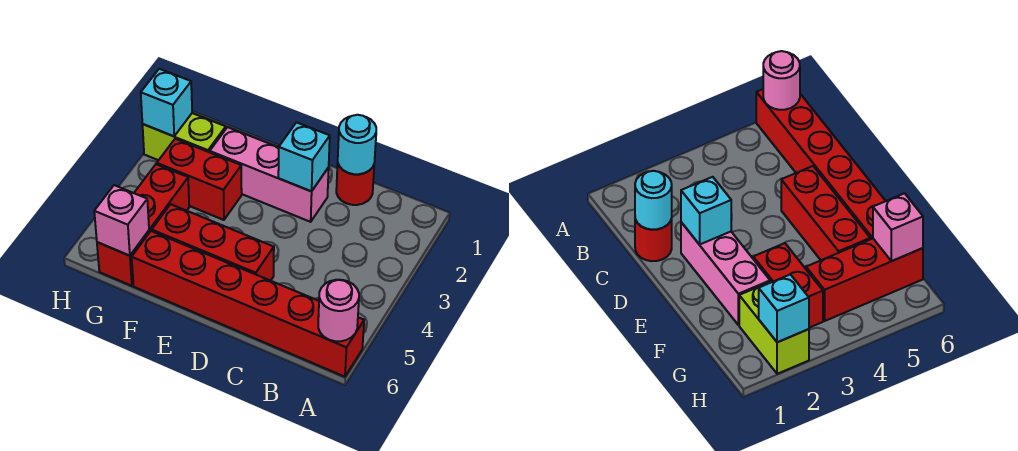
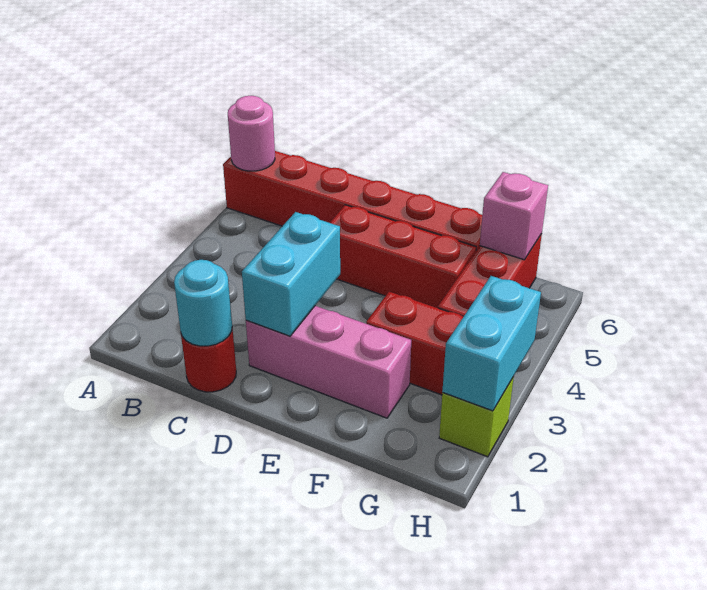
cyan 1x1 brick [278,122,330,191] -> cyan 1x2 brick [242,212,340,336]
lime 1x2 brick [142,113,226,160] -> lime 1x1 brick [439,377,514,457]
cyan 1x1 brick [141,69,192,136] -> cyan 1x2 brick [442,276,541,411]

